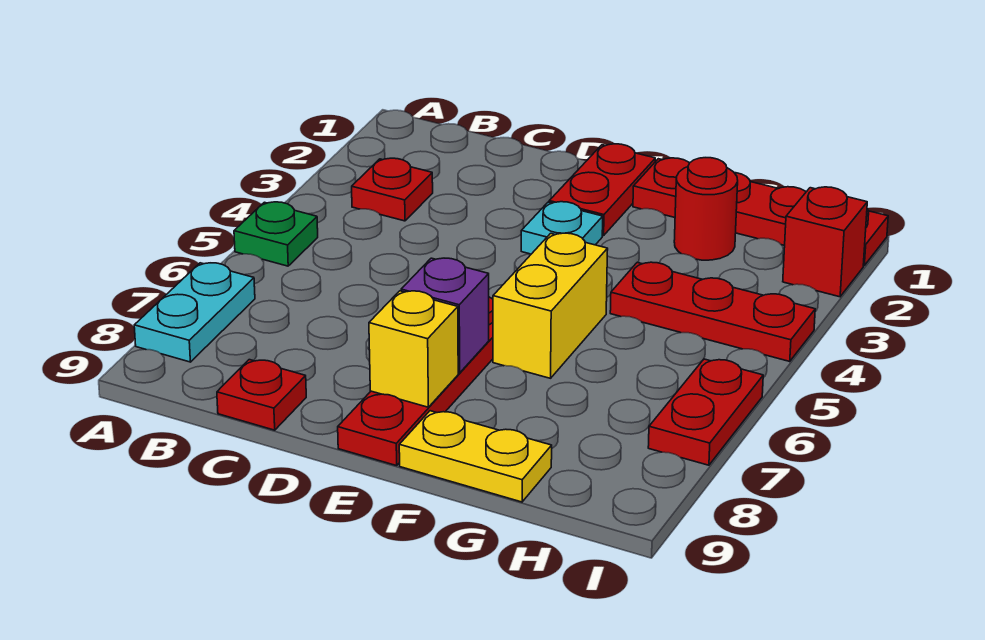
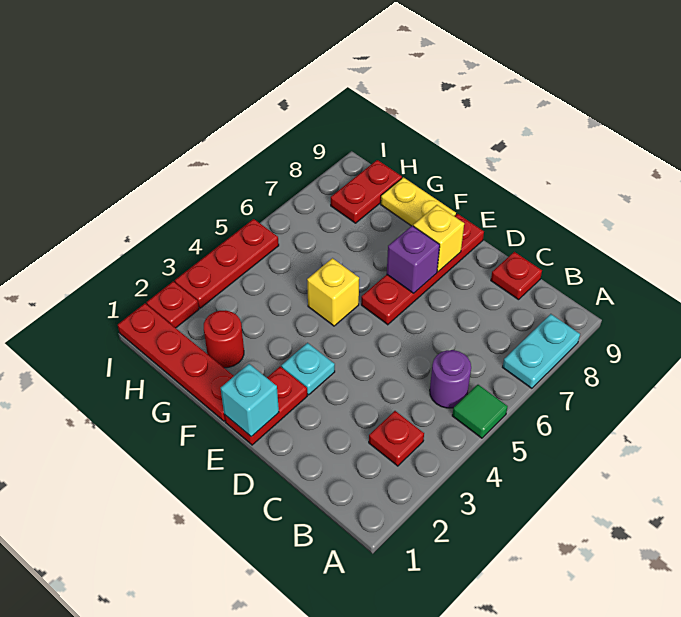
green 1x1 plate [234,202,318,266] -> green 1x1 tile [452,385,508,438]
none -> purple 1x1 round brick [430,350,471,408]
none -> cyan 1x1 brick [221,364,279,437]
yellow 1x2 brick [493,233,608,378] -> yellow 1x1 brick [307,258,359,326]
red 1x3 plate [610,262,815,362] -> red 1x3 plate turned to [175,219,279,308]
red 1x1 brick [783,187,867,297] -> red 1x1 plate [146,281,199,328]
red 1x2 plate [648,359,763,465] -> red 1x2 plate moved to [331,160,402,223]

